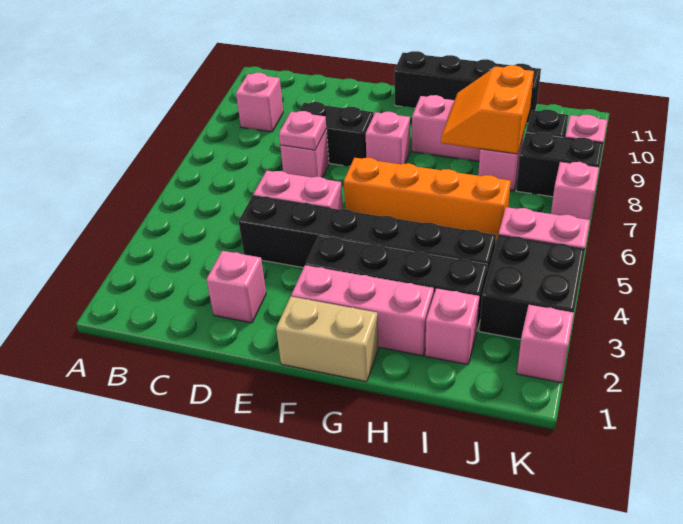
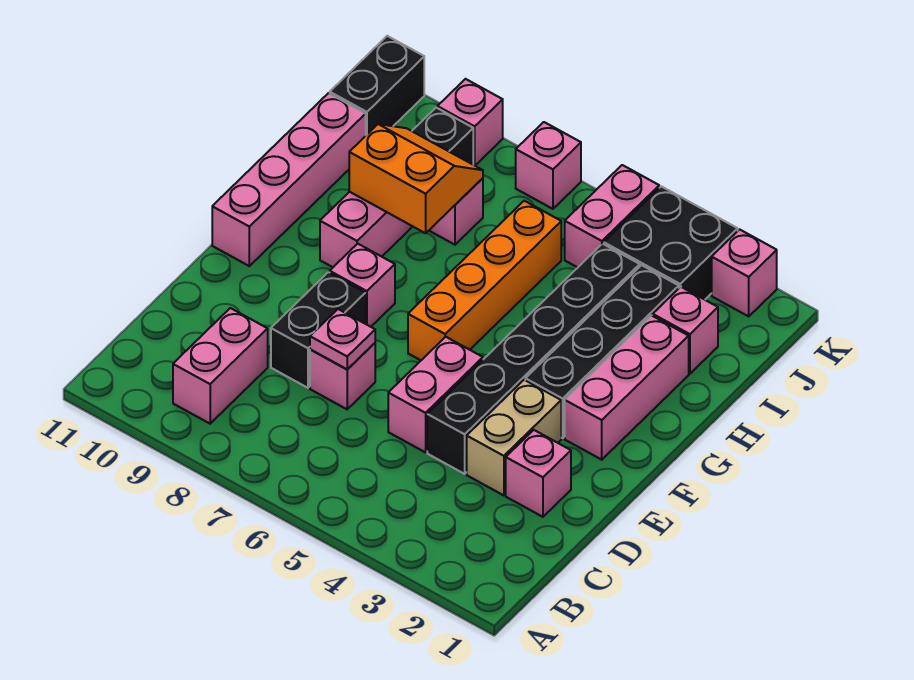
pink 1x1 brick [236,73,283,132] -> pink 1x2 brick [173,308,268,424]
tan 1x2 brick [276,297,379,382] -> tan 1x2 brick moved to [467,380,561,495]
black 1x4 brick [394,51,541,123] -> pink 1x4 brick [212,93,366,266]
orange 2x2 slope [441,65,534,154] -> orange 2x2 slope turned to [349,124,483,233]
black 1x2 brick [516,132,603,197] -> black 1x2 brick moved to [330,36,424,135]

